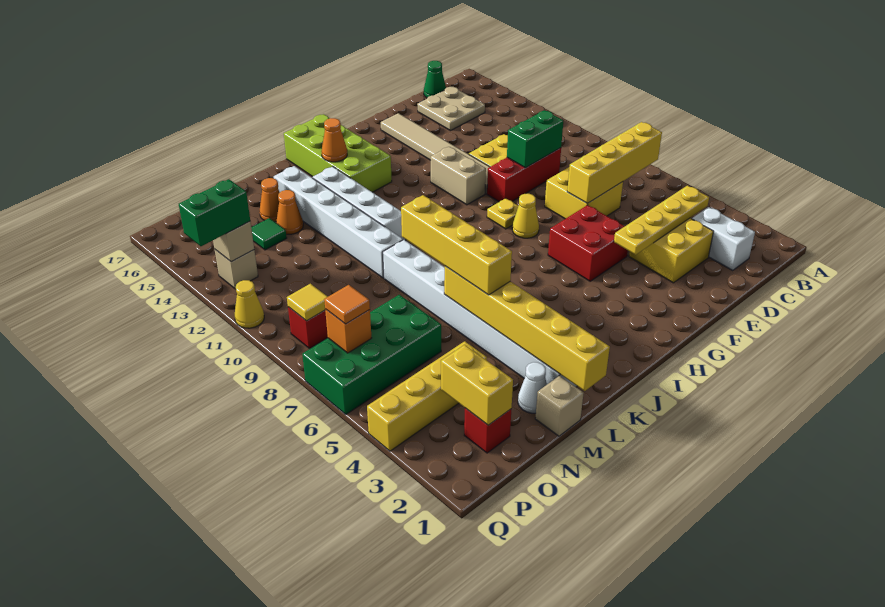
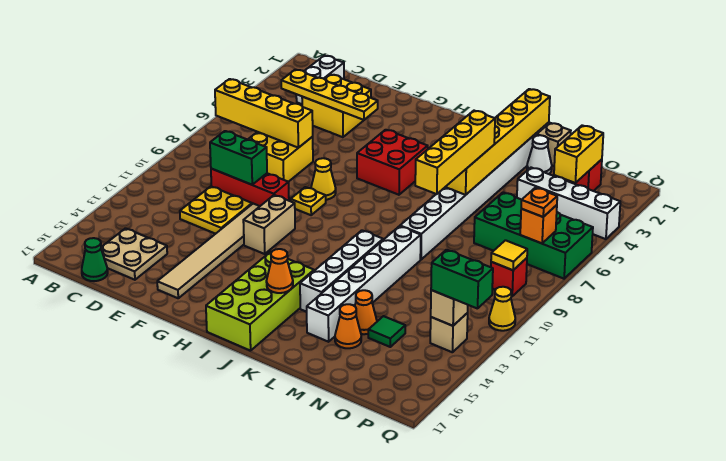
red 2x2 brick [548,205,628,281] -> red 2x2 brick moved to [357,130,428,195]
yellow 1x4 brick [367,341,487,451] -> white 1x4 brick [517,168,620,239]
orange 1x1 tile [324,285,370,324] -> orange 1x1 plate [521,188,557,217]

